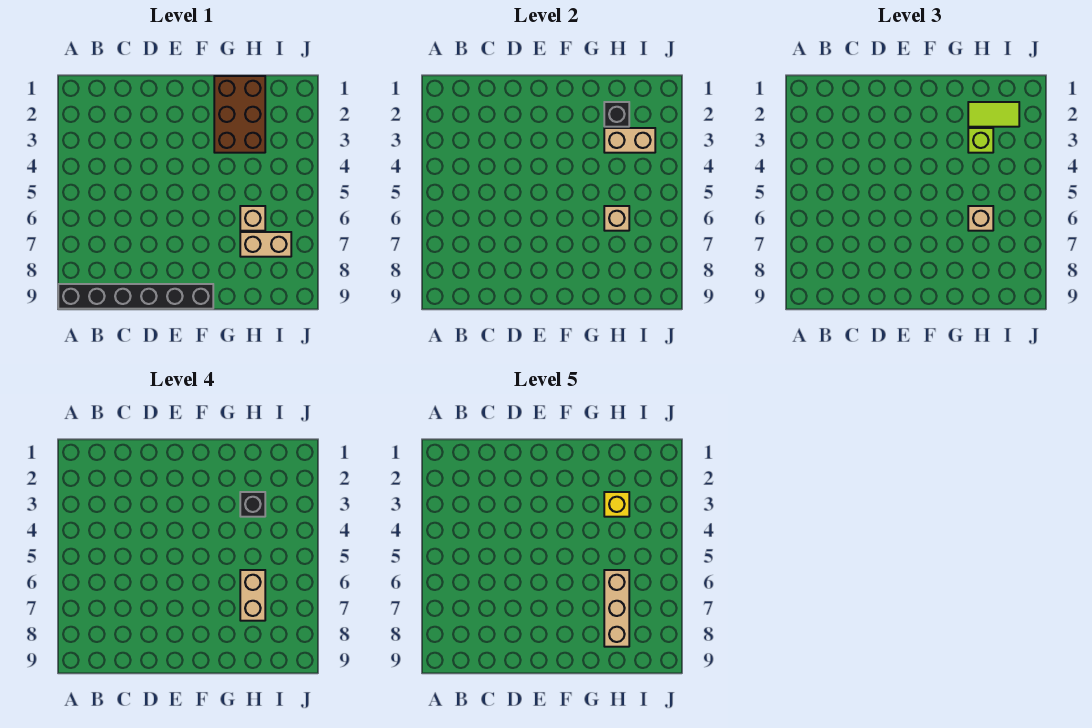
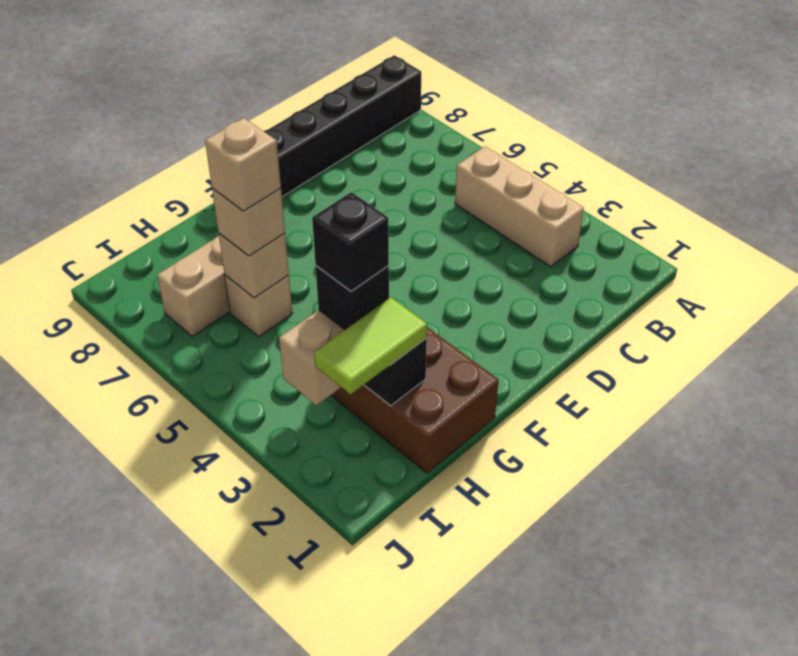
lime 1x1 brick [968,128,993,153] -> black 1x1 brick [316,265,389,330]
yellow 1x1 brick [604,492,629,517] -> none
tan 1x2 brick [240,570,265,621] -> tan 1x1 brick [205,118,281,211]
tan 1x3 brick [604,570,629,647] -> tan 1x3 brick moved to [455,146,584,267]

